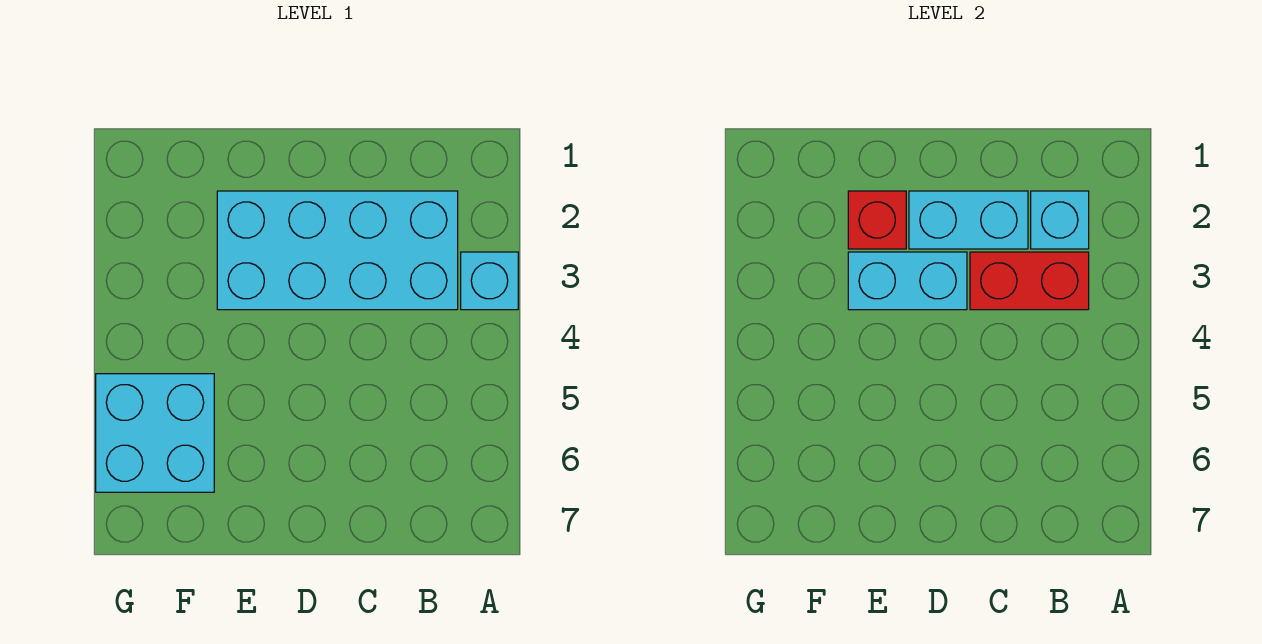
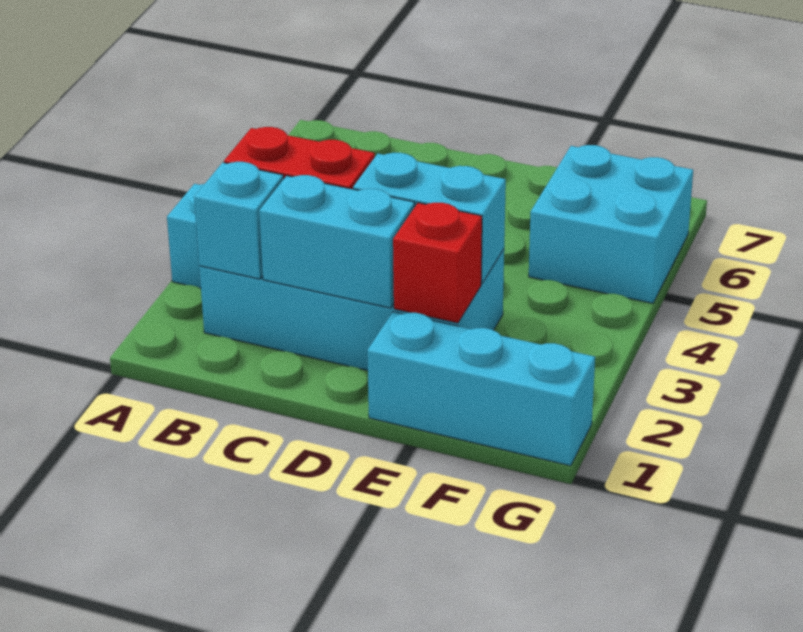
none -> cyan 1x3 brick [367,312,595,466]

